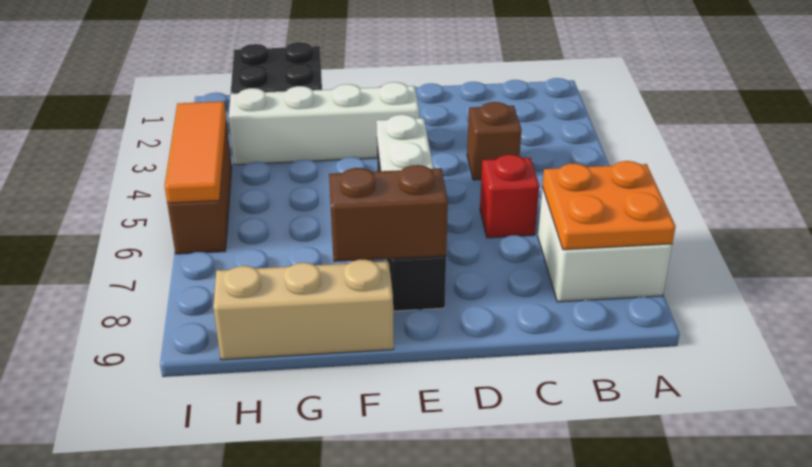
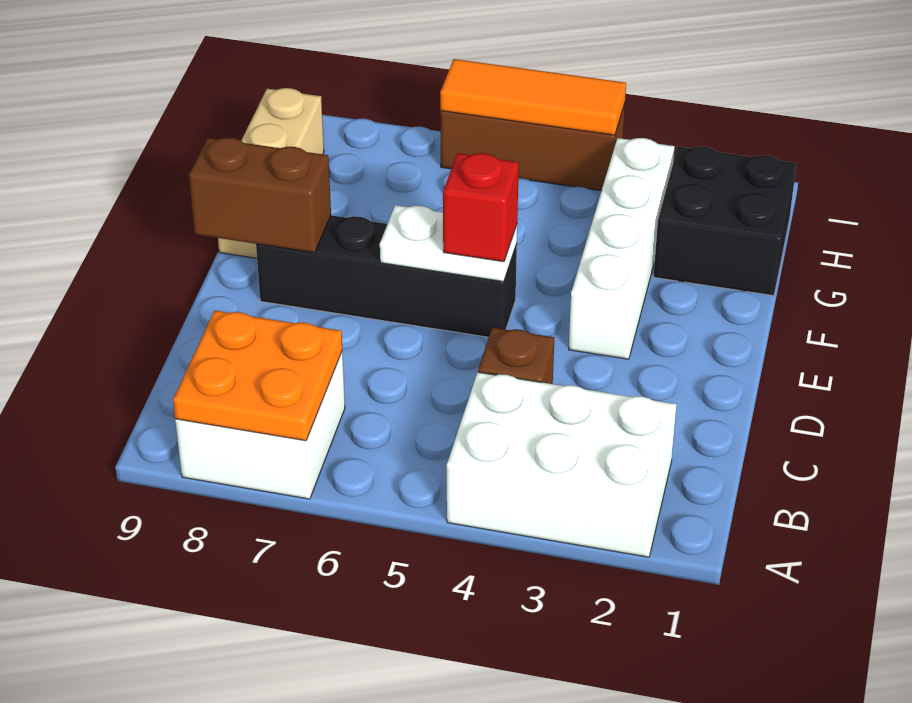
none -> white 2x3 brick [447,372,677,557]
red 1x1 brick [480,155,539,238] -> red 1x1 brick moved to [443,153,519,262]
brown 1x2 brick [329,165,448,262] -> brown 1x2 brick turned to [189,138,331,253]

